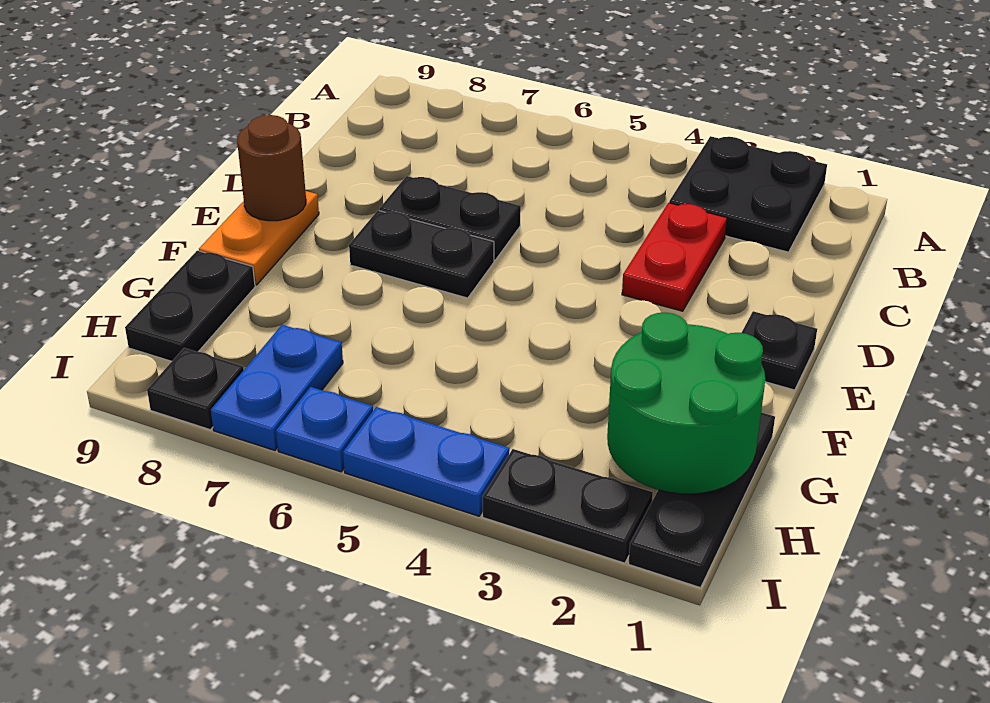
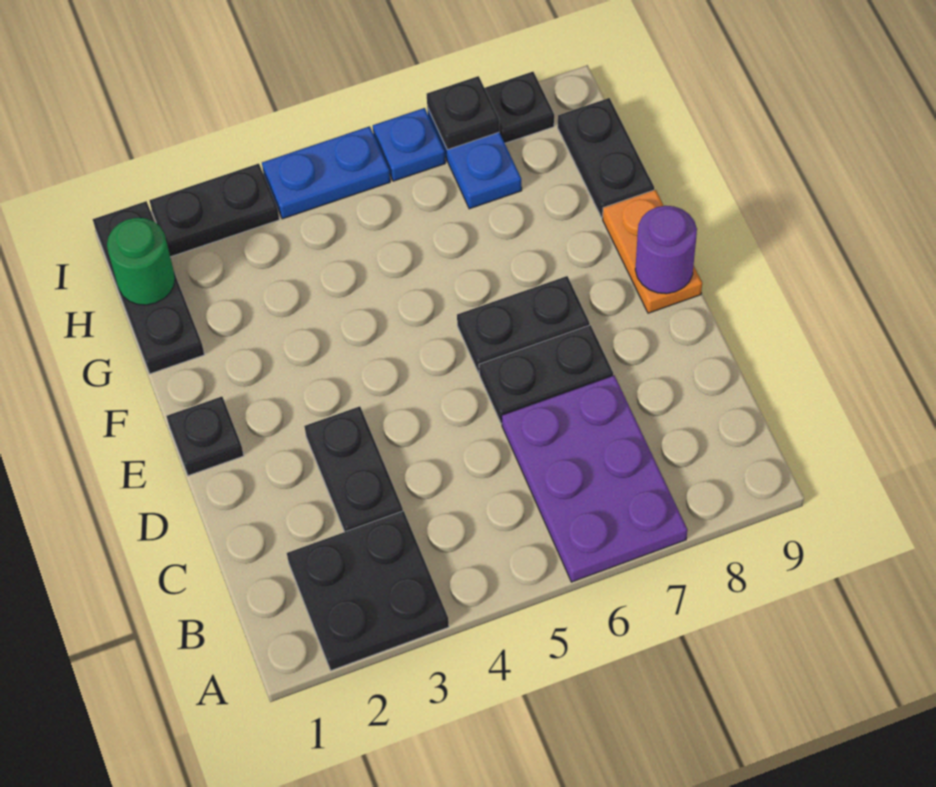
none -> purple 2x3 plate [502,375,687,582]
red 1x2 plate [622,203,727,311] -> black 1x2 plate [304,406,403,532]
brown 1x1 round brick [237,115,306,221] -> purple 1x1 round brick [635,206,697,294]
green 2x2 round brick [607,313,765,494] -> green 1x1 round brick [107,218,175,305]
none -> black 1x1 plate [427,76,500,150]

